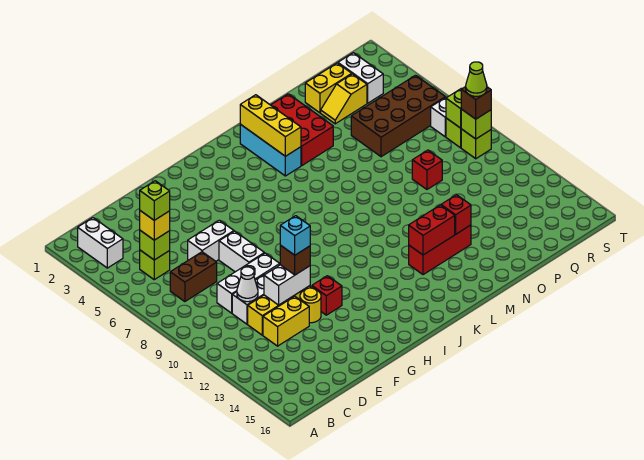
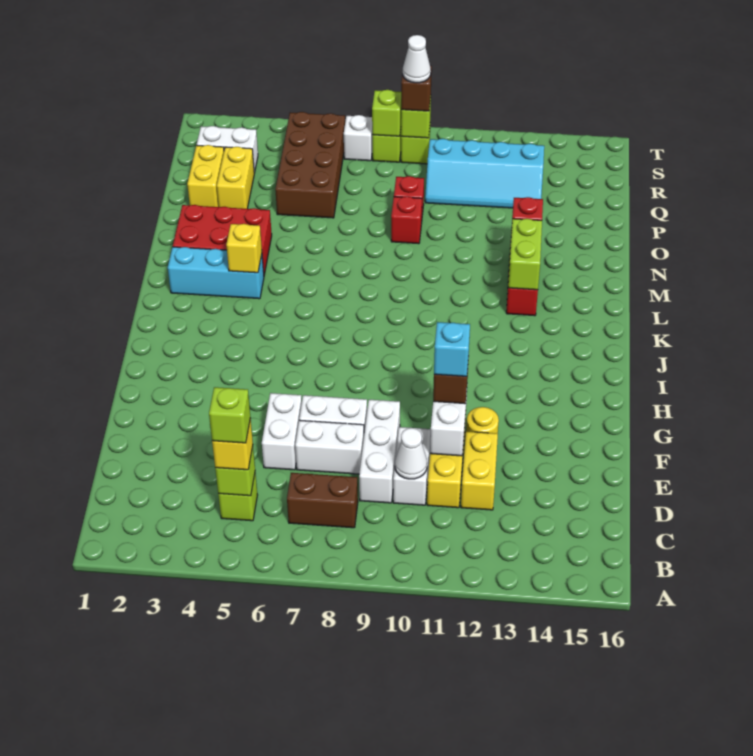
white 1x2 brick [78,218,123,268] -> white 1x2 brick moved to [295,420,364,474]
brown 1x2 brick [170,252,217,302] -> brown 1x2 brick turned to [287,473,358,528]
red 1x1 brick [312,276,342,315] -> red 1x1 brick moved to [391,196,422,244]
yellow 1x3 brick [240,95,301,156] -> yellow 1x1 brick [226,224,262,273]
red 1x2 brick [409,205,455,255] -> lime 1x2 brick [508,219,542,290]
yellow 1x2 slope [321,74,367,124] -> yellow 1x2 brick [217,147,254,209]
none -> cyan 2x4 slope [425,139,544,208]
lime 1x1 cone [466,62,487,96] -> white 1x1 cone [403,35,431,83]

